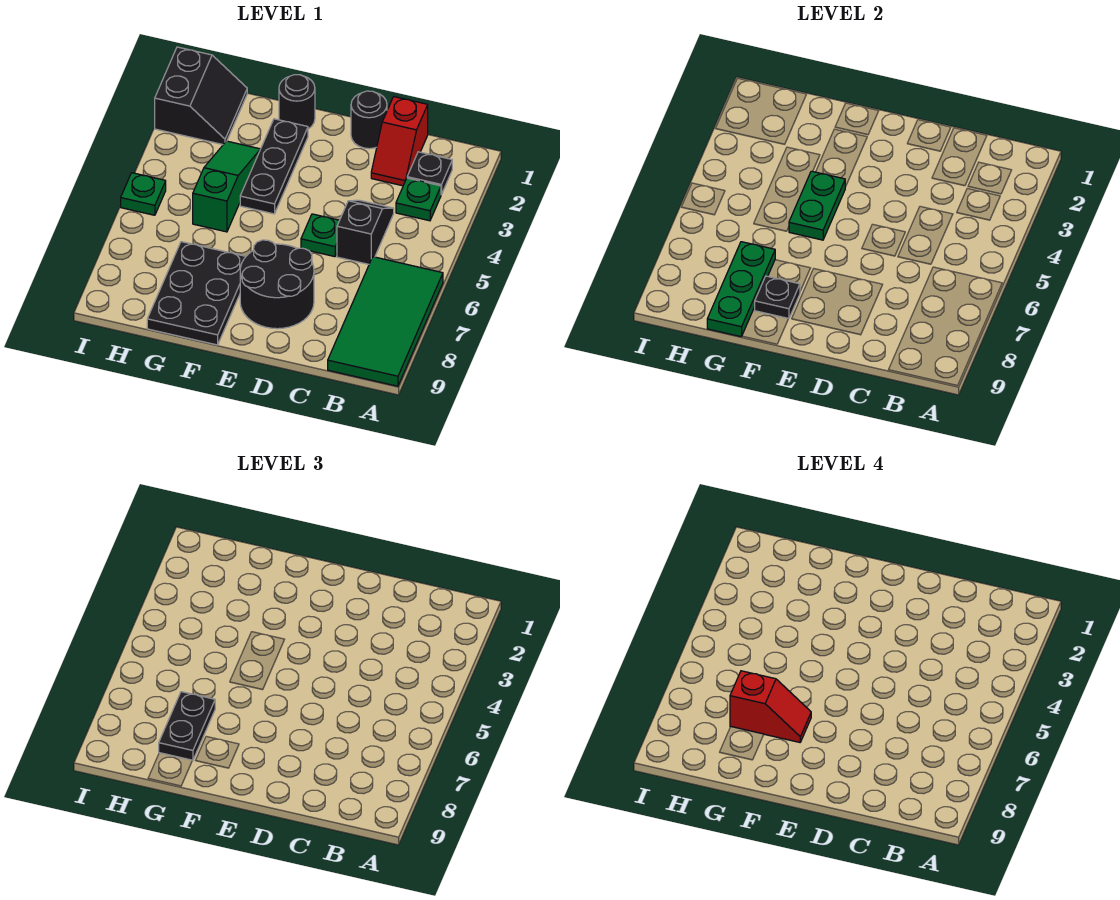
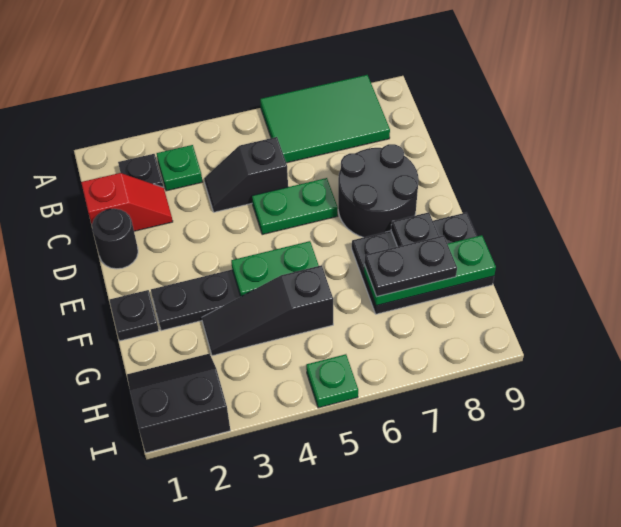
green 2x4 tile [328,257,443,386] -> green 2x3 tile [260,75,390,163]
green 1x1 plate [301,214,340,257] -> green 1x2 plate [252,178,338,235]
black 1x1 round brick [279,75,315,129] -> black 1x1 plate [110,290,159,341]
red 1x2 slope [730,671,811,742] -> none
green 1x3 slope [193,141,260,232] -> black 1x3 slope [202,265,333,356]

